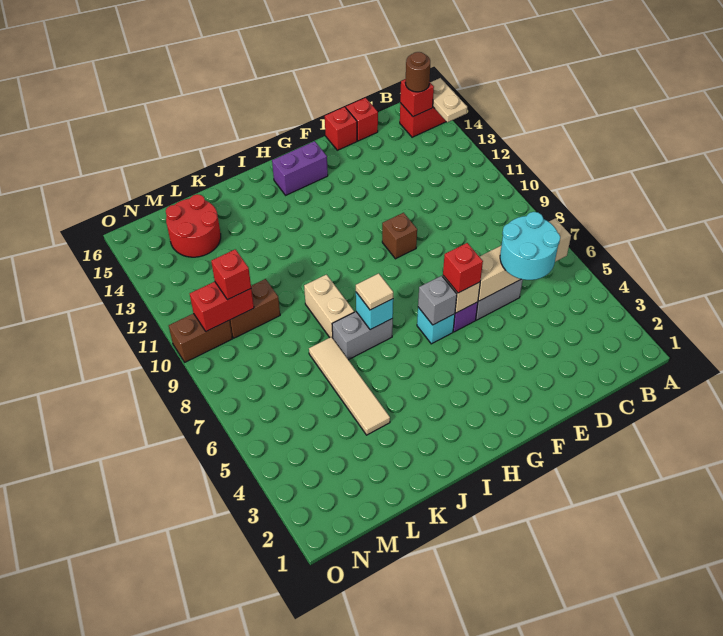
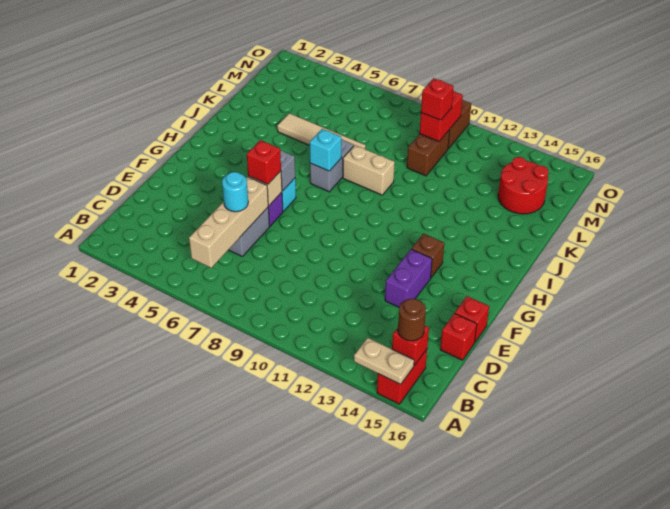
cyan 2x2 round brick [500,212,560,280] -> cyan 1x1 round brick [222,172,248,212]
brown 1x1 brick [382,213,417,259] -> brown 1x1 brick moved to [412,234,444,277]
purple 1x2 brick [272,141,328,195] -> purple 1x2 brick moved to [385,249,432,307]
tan 1x1 tile [356,273,393,310] -> none

